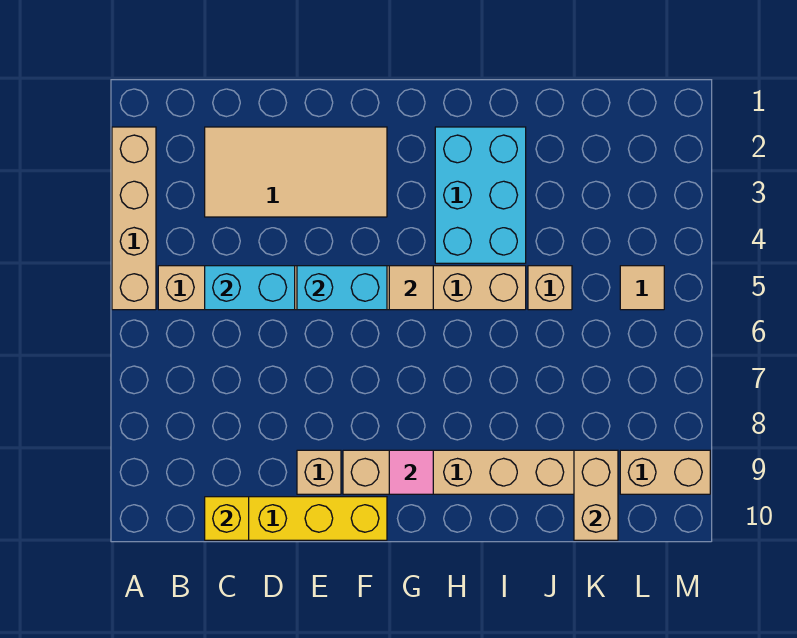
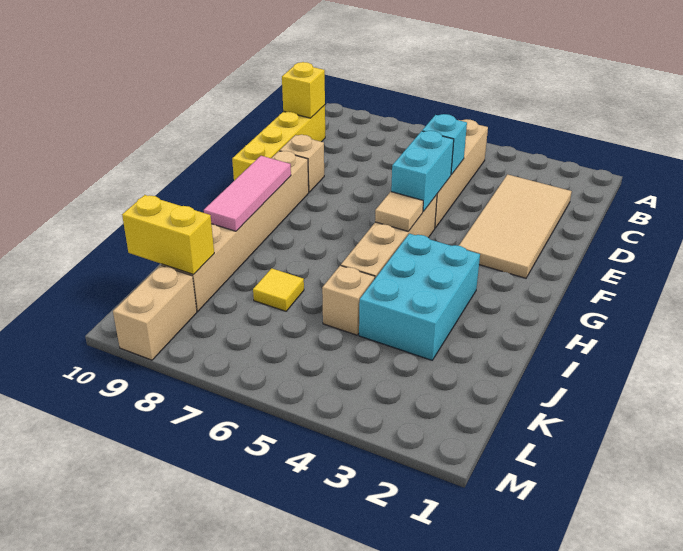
tan 1x4 brick [112,127,156,310] -> none
cyan 1x2 brick [205,266,295,310] -> cyan 1x1 brick [422,114,467,174]
pink 1x1 tile [389,450,433,494] -> pink 1x3 tile [204,156,291,231]
cyan 2x3 brick [435,127,526,263] -> cyan 2x3 brick turned to [359,234,480,360]
none -> yellow 1x1 tile [253,268,304,311]
tan 1x2 brick [574,450,618,540] -> yellow 1x2 brick [122,195,214,274]
tan 1x1 tile [620,266,664,310] -> none

